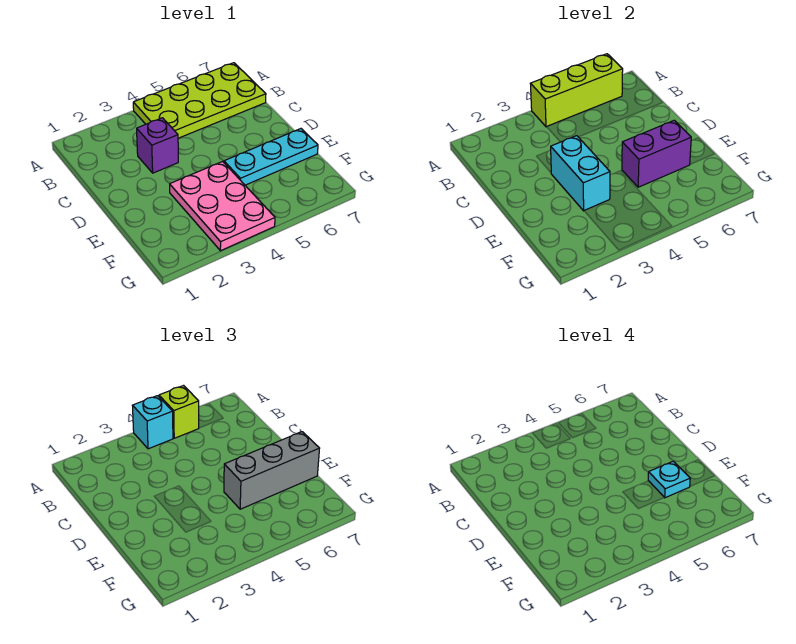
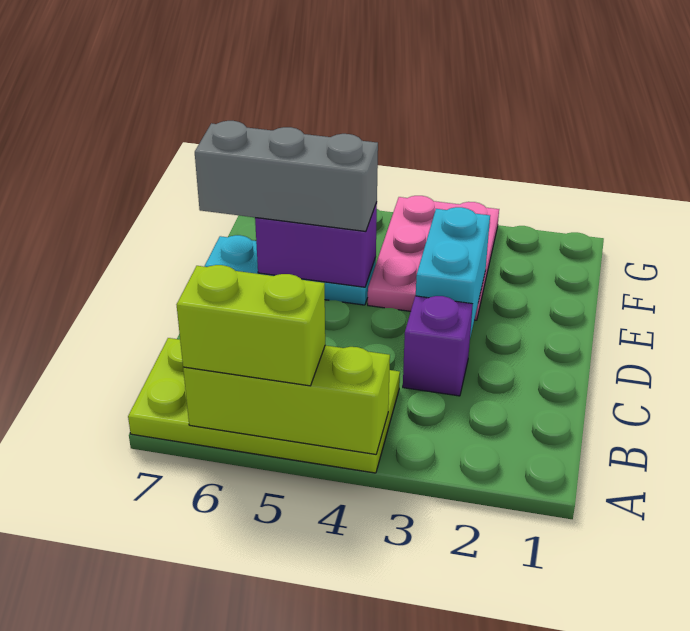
cyan 1x1 brick [132,396,173,449] -> none
lime 1x1 brick [159,386,199,438] -> lime 1x2 brick [177,265,325,386]
cyan 1x1 plate [648,461,690,498] -> none

